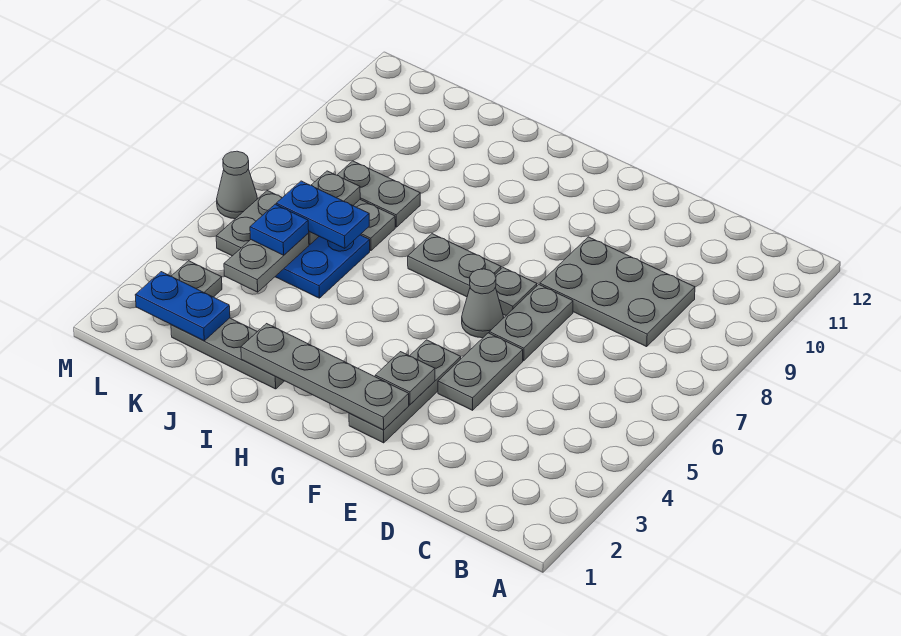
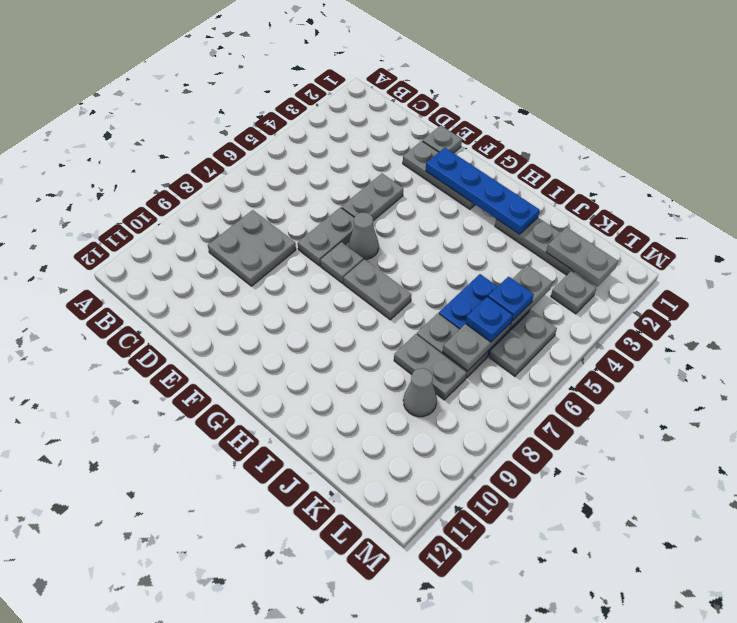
grey 2x3 plate [540,237,695,347] -> grey 2x2 plate [208,210,296,286]
grey 1x3 plate [349,340,461,443] -> grey 1x3 plate turned to [403,141,475,209]
grey 1x4 plate [241,324,409,430] -> blue 1x4 plate [426,148,540,234]
grey 1x1 plate [375,352,435,405] -> grey 1x1 plate moved to [423,125,462,153]
blue 1x2 plate [276,181,369,248] -> blue 1x1 plate [466,297,513,342]
blue 1x2 plate [135,272,230,341] -> grey 1x2 plate [546,227,618,287]
grey 1x1 cone [217,151,257,219] -> grey 1x1 cone moved to [403,368,437,417]

